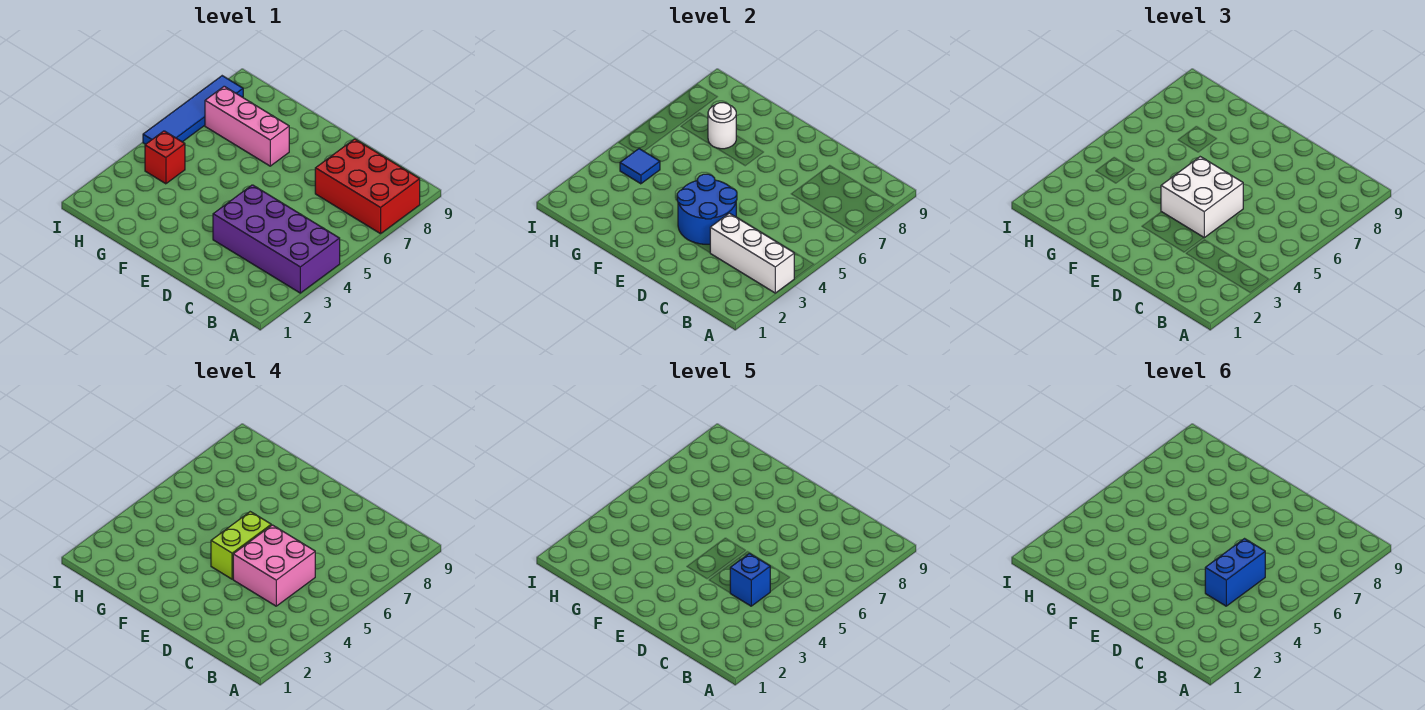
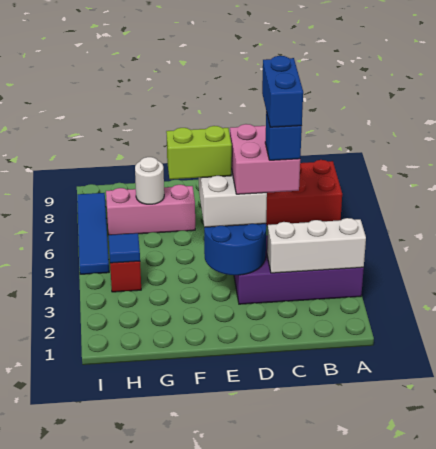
lime 1x2 brick [211,512,271,579] -> lime 1x2 brick turned to [166,126,232,179]

